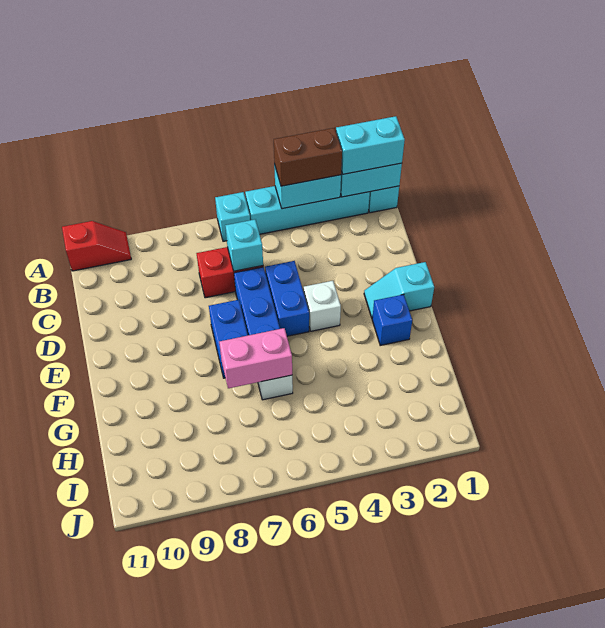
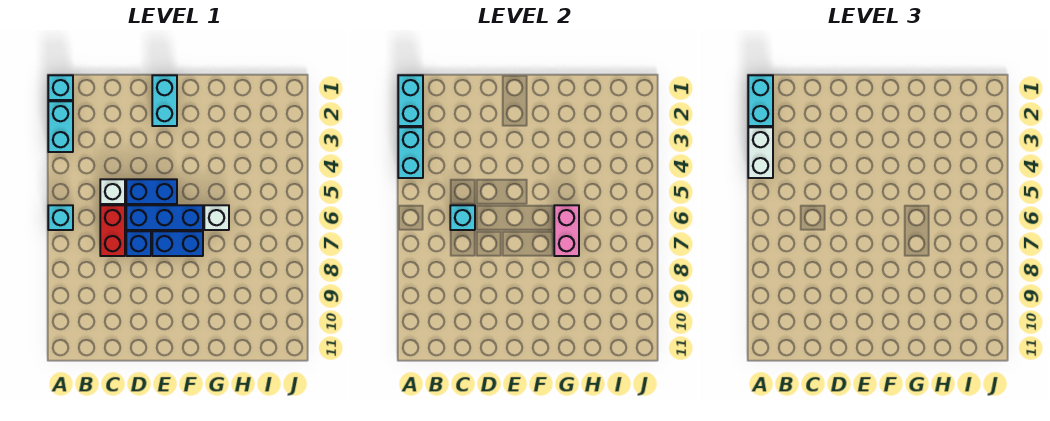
cyan 1x4 brick [245,186,370,234] -> cyan 1x2 brick [48,101,73,152]
brown 1x2 brick [274,128,342,186] -> white 1x2 brick [748,127,773,178]
red 1x2 slope [62,221,131,271] -> none
cyan 1x2 slope [364,262,434,318] -> cyan 1x2 brick [152,75,177,126]
white 1x1 brick [304,281,341,331] -> white 1x1 brick moved to [100,179,125,204]
blue 1x1 brick [372,294,412,345] -> blue 1x1 brick moved to [126,231,151,256]

